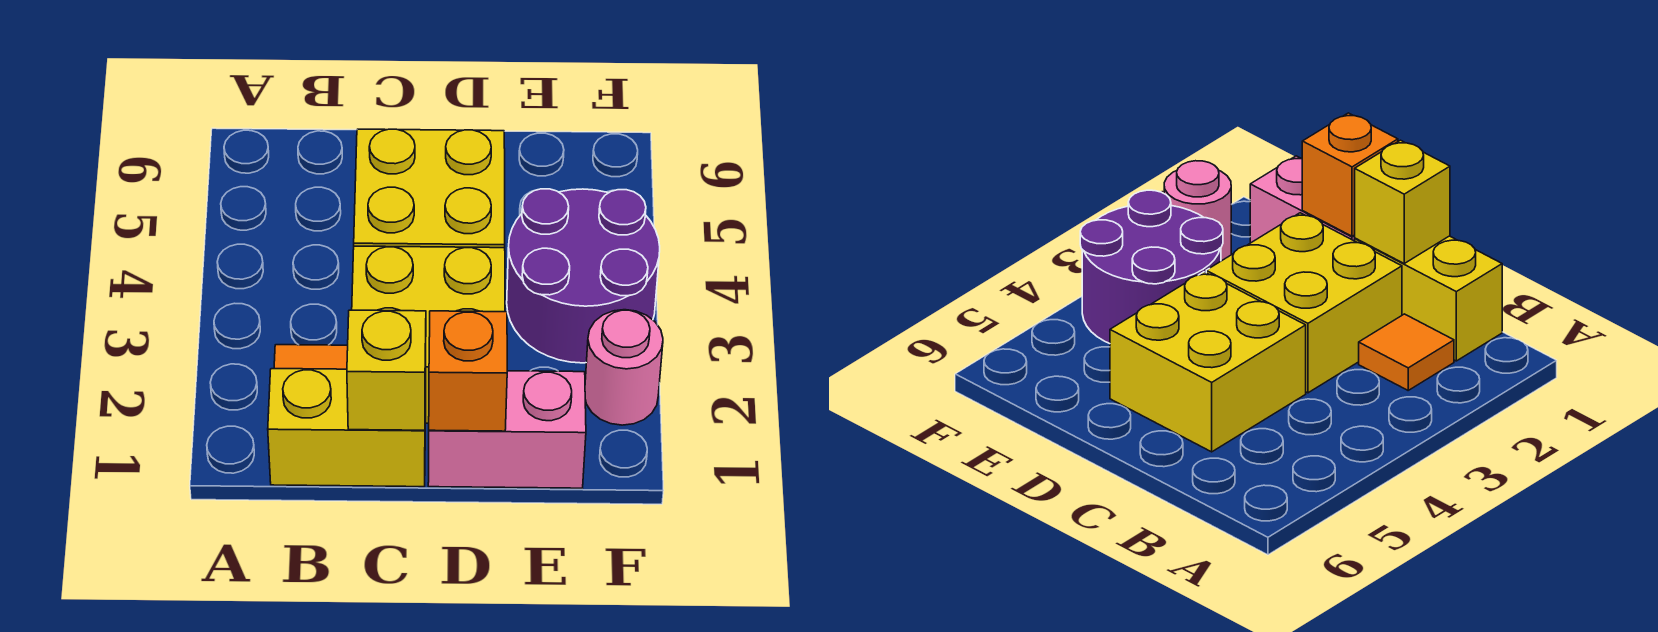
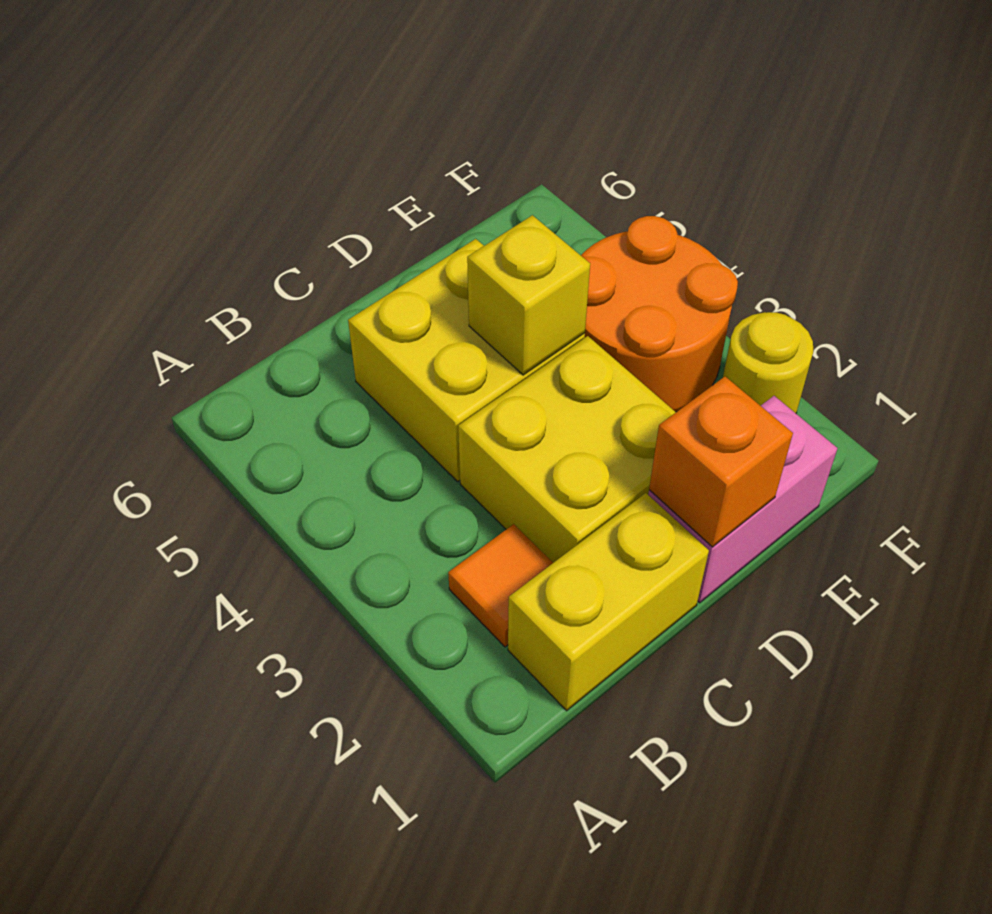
yellow 1x1 brick [347,310,426,430] -> yellow 1x1 brick moved to [467,215,590,375]
purple 2x2 round brick [507,189,660,363] -> orange 2x2 round brick [581,216,738,412]
pink 1x1 round brick [585,310,663,425] -> yellow 1x1 round brick [723,312,813,413]

